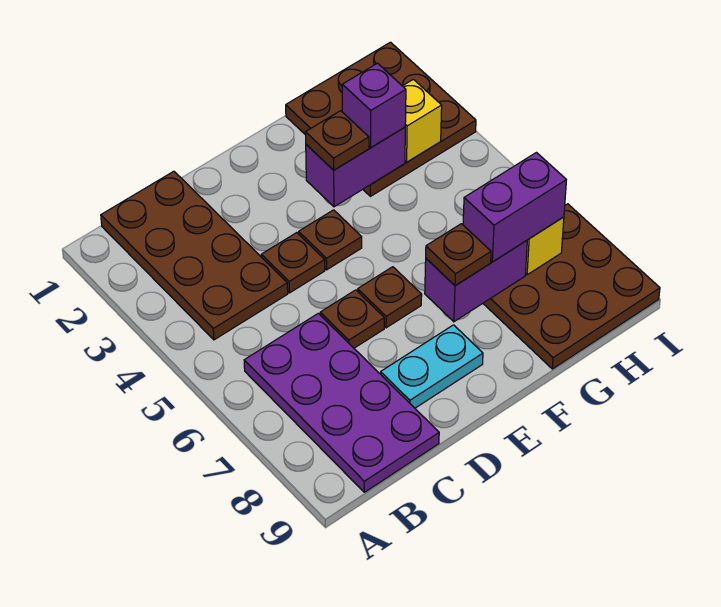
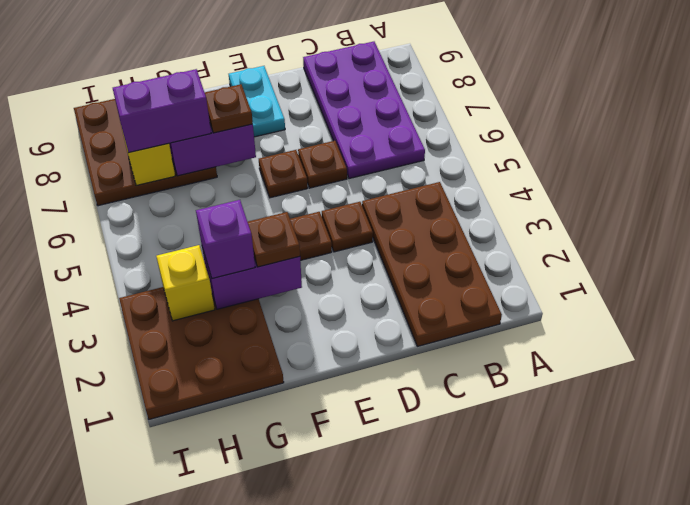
cyan 1x2 plate [381,325,483,408] -> cyan 1x2 plate turned to [229,66,285,137]

